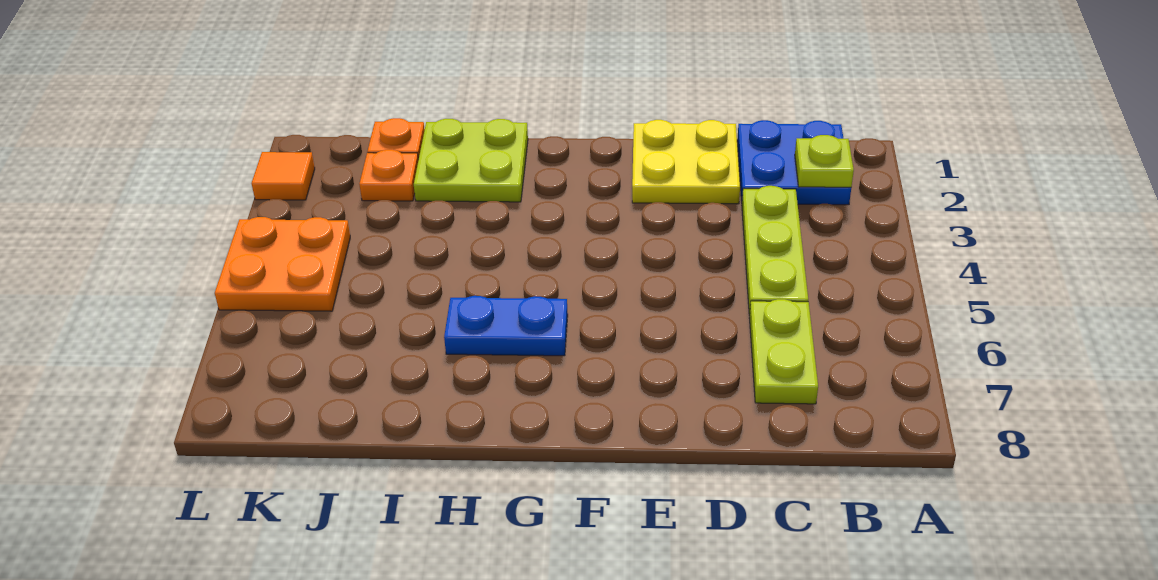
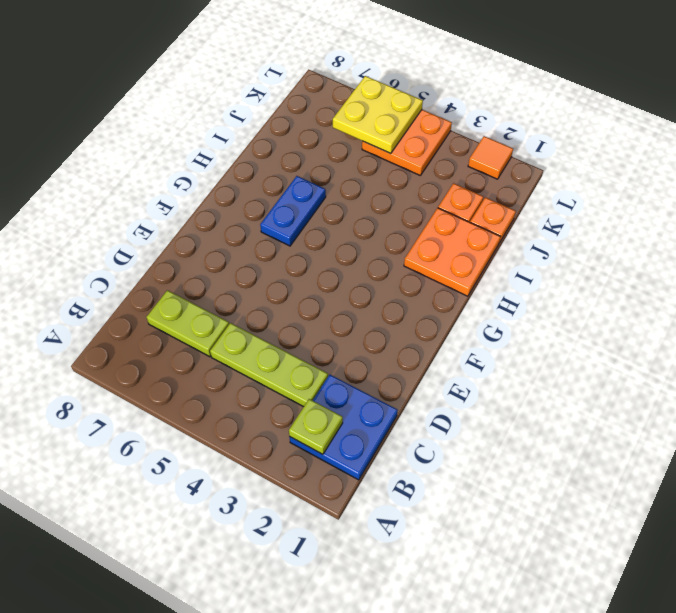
yellow 2x2 plate [632,120,740,204] -> yellow 2x2 plate moved to [333,76,423,154]
lime 2x2 plate [414,119,528,202] -> orange 2x2 plate [404,208,500,296]

